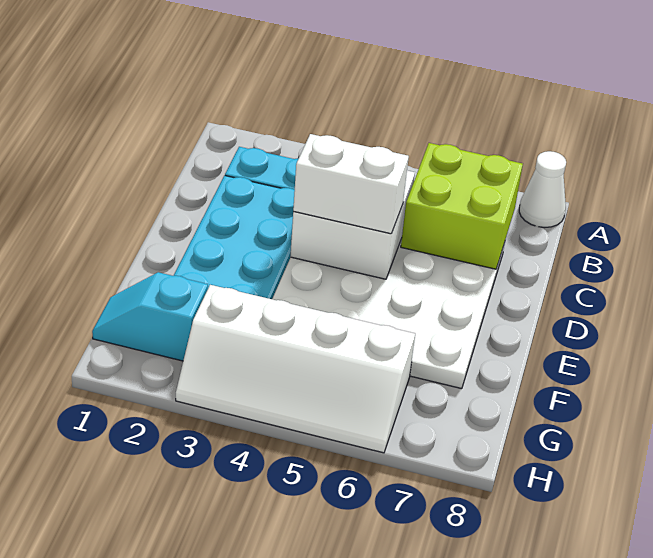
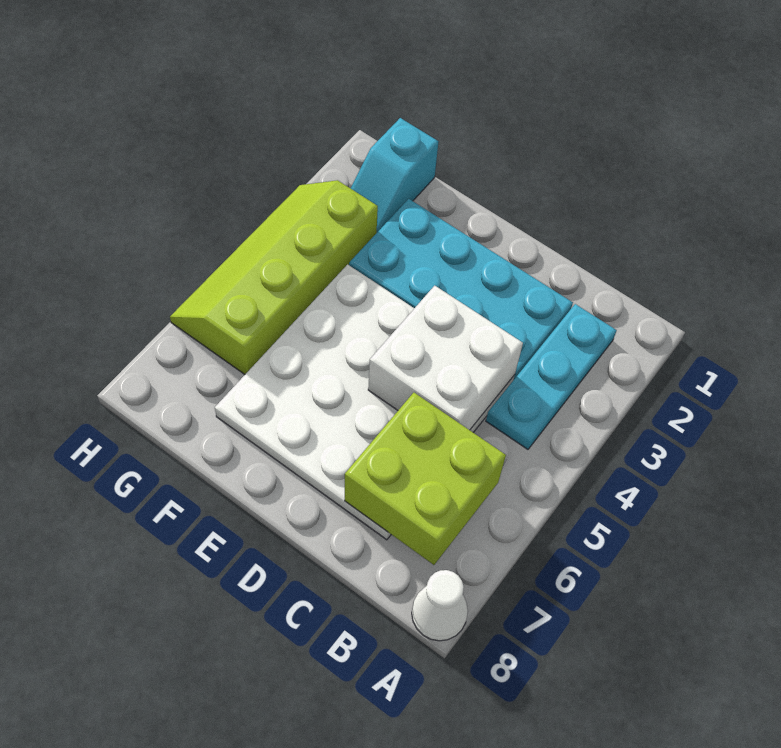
white 1x2 brick [293,134,409,234] -> none
cyan 1x2 slope [92,272,208,361] -> cyan 1x2 slope turned to [351,118,438,232]
white 2x4 slope [176,285,415,453] -> lime 2x4 slope [170,180,378,374]

